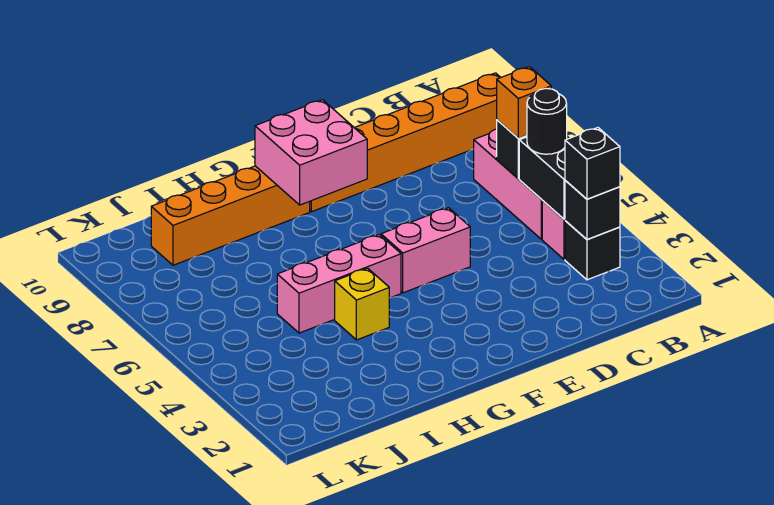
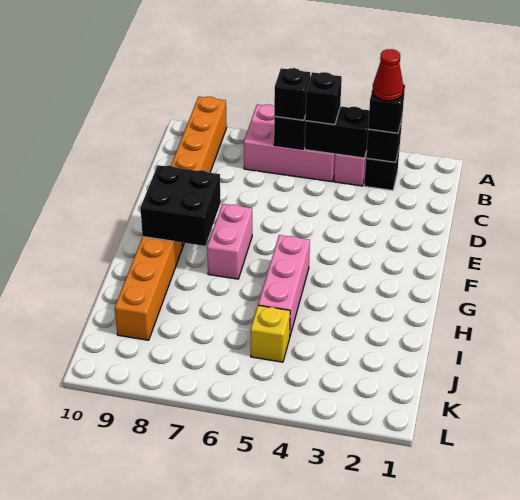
none -> red 1x1 cone [372,49,403,101]
black 1x1 round brick [527,88,567,154] -> black 1x1 brick [305,72,342,125]
orange 1x1 brick [497,67,551,138] -> black 1x1 brick [274,68,310,120]
pink 1x2 brick [381,208,470,293] -> pink 1x2 brick moved to [207,204,252,279]
pink 2x2 brick [255,100,367,205] -> black 2x2 brick [140,165,221,246]
yellow 1x1 brick [335,268,389,340] -> yellow 1x1 brick moved to [251,305,290,362]

